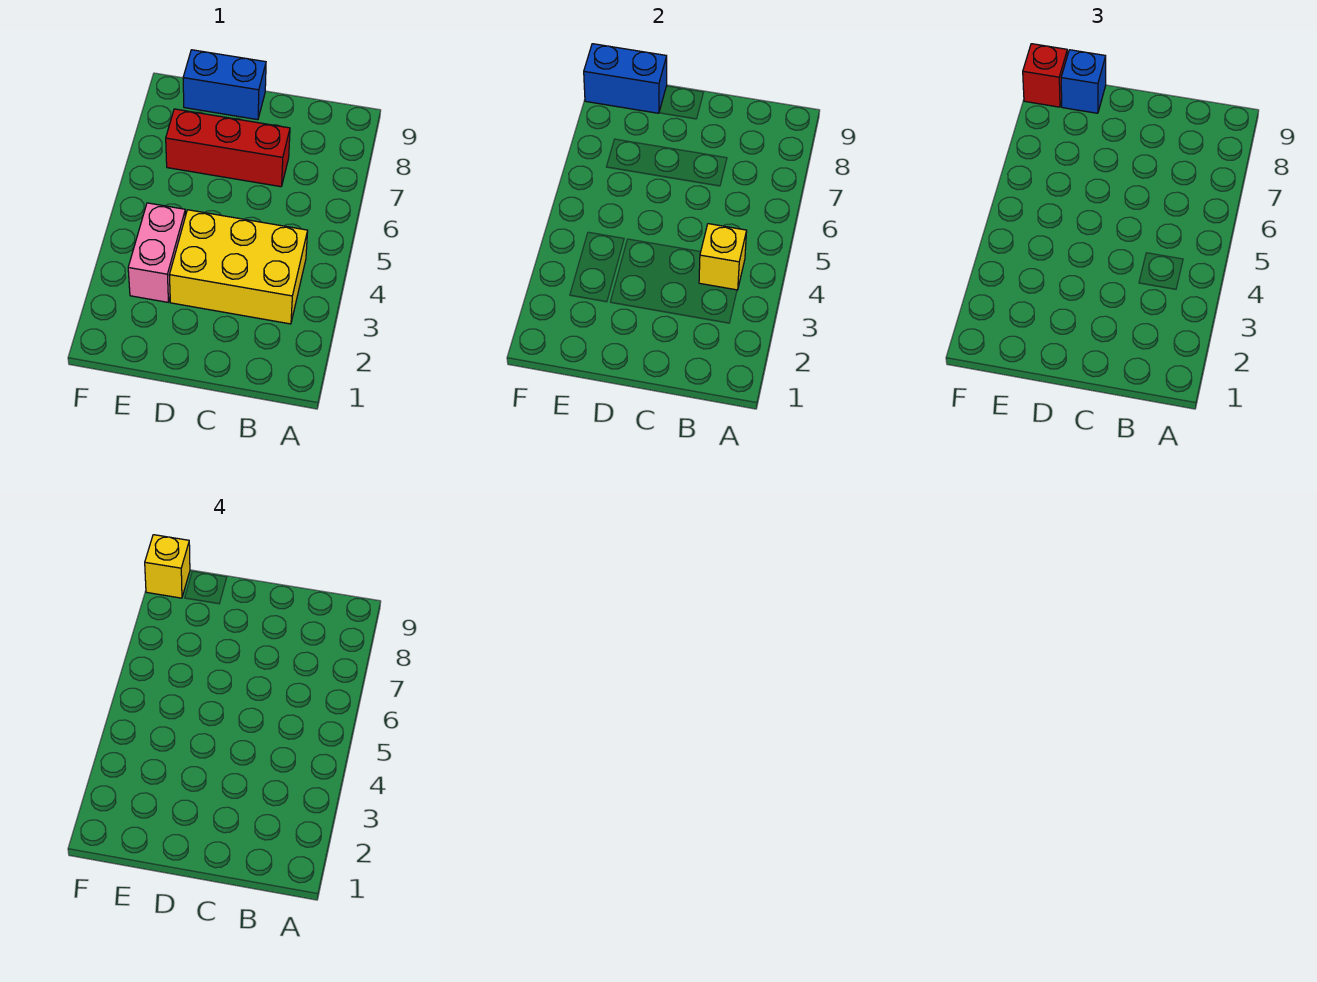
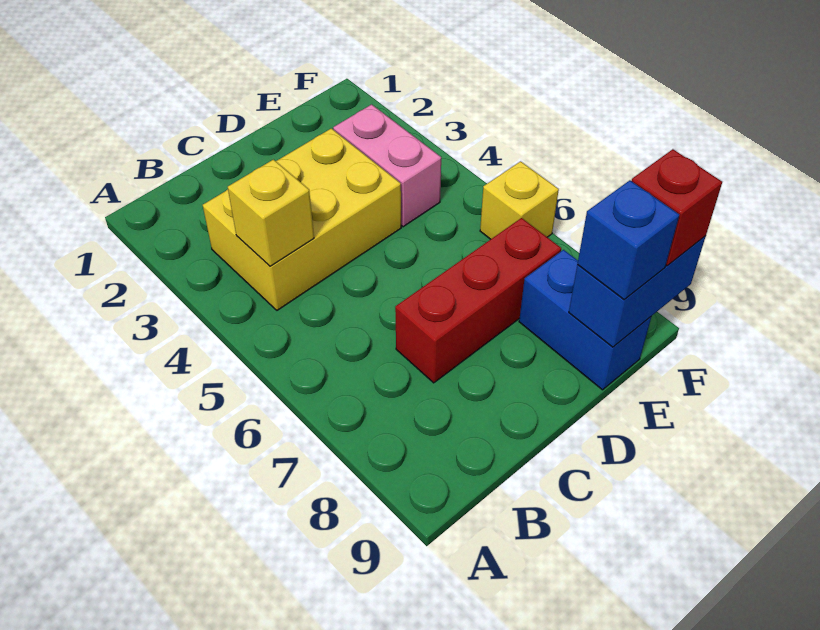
blue 1x2 brick [183,50,266,120] -> blue 1x2 brick turned to [519,250,651,390]
yellow 1x1 brick [145,535,190,598] -> yellow 1x1 brick moved to [480,161,559,239]

